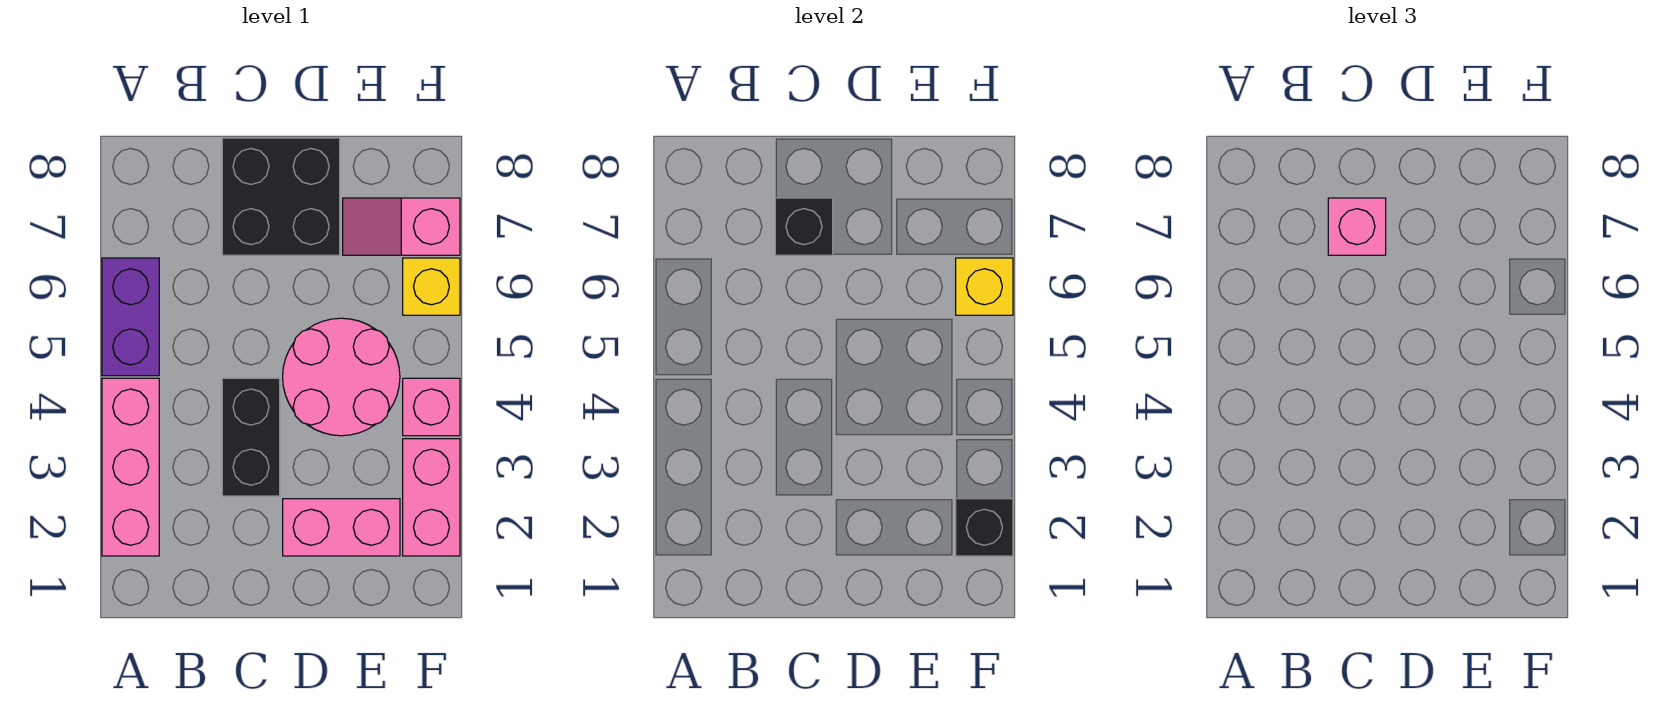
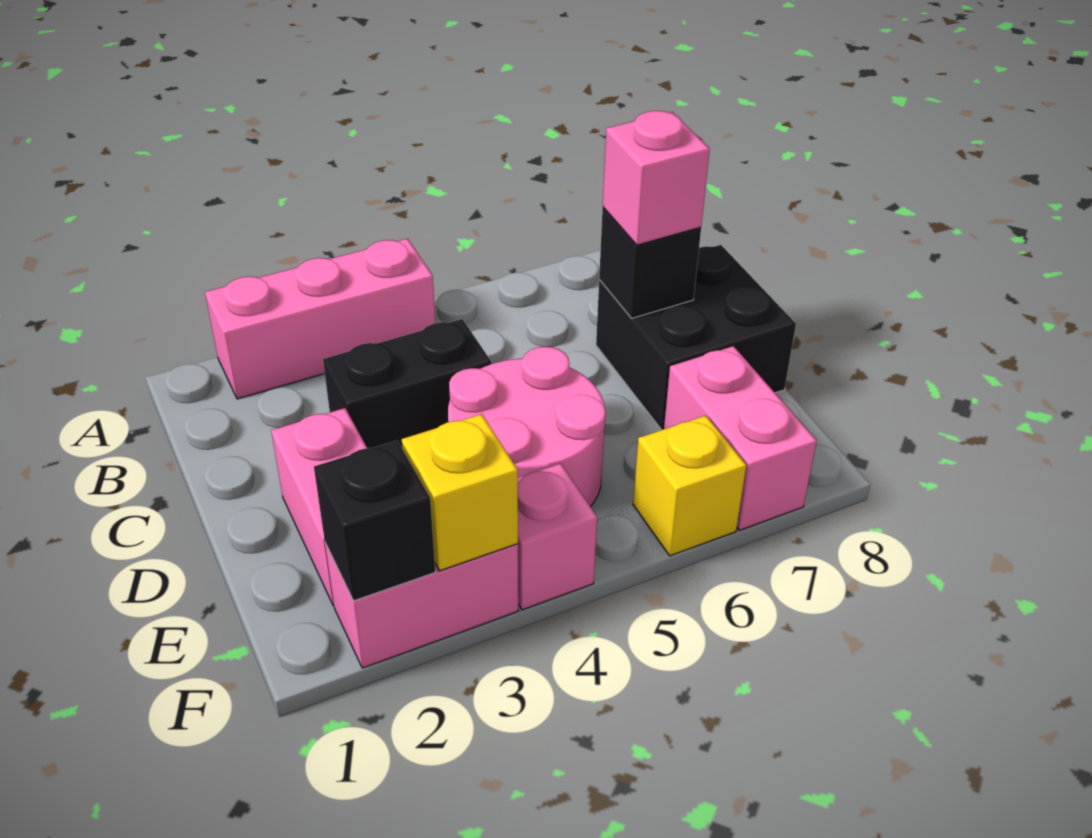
purple 1x2 brick [102,258,159,376] -> none
pink 1x2 slope [343,198,460,255] -> pink 1x2 brick [664,346,817,530]
yellow 1x1 brick [956,258,1013,315] -> yellow 1x1 brick moved to [402,414,518,571]

